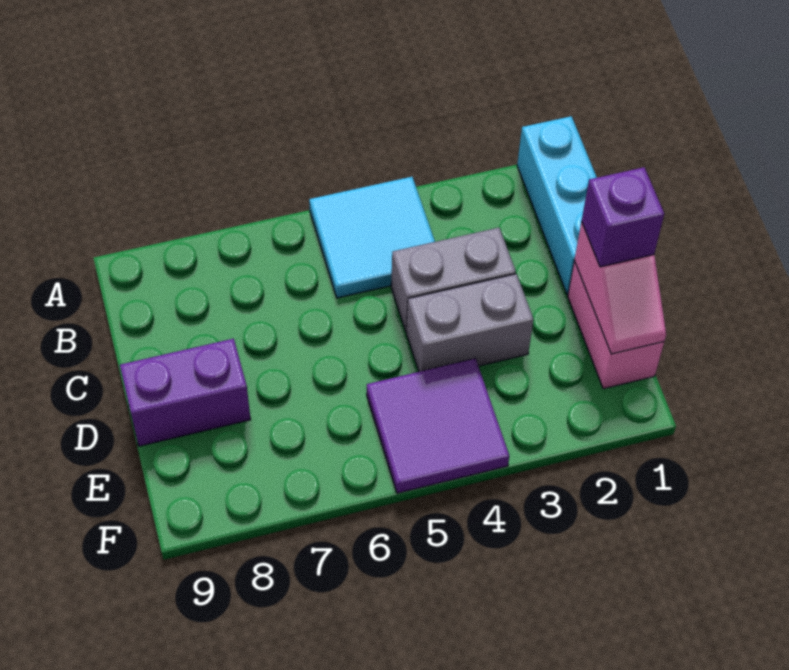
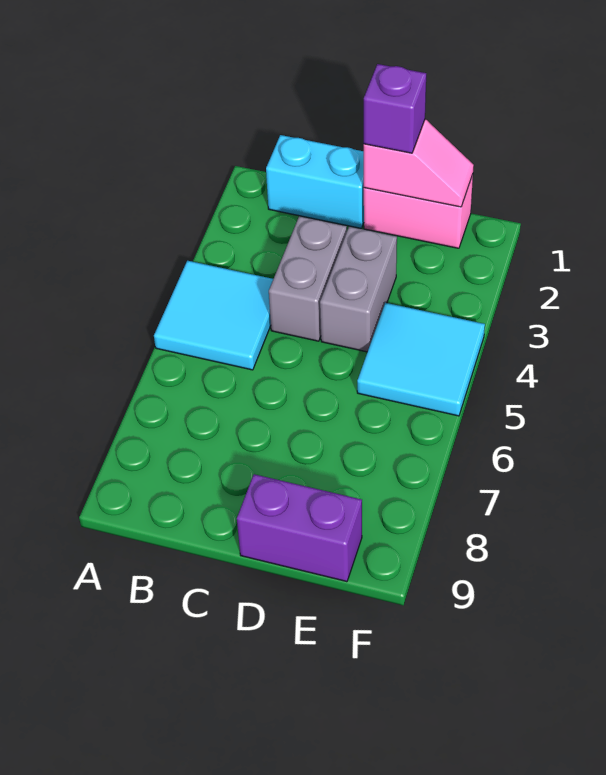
cyan 1x3 brick [517,116,597,295] -> cyan 1x2 brick [266,135,364,228]
purple 1x2 brick [120,339,251,446] -> purple 1x2 brick turned to [237,474,362,582]
purple 2x2 tile [367,359,509,493] -> cyan 2x2 tile [357,303,485,416]

